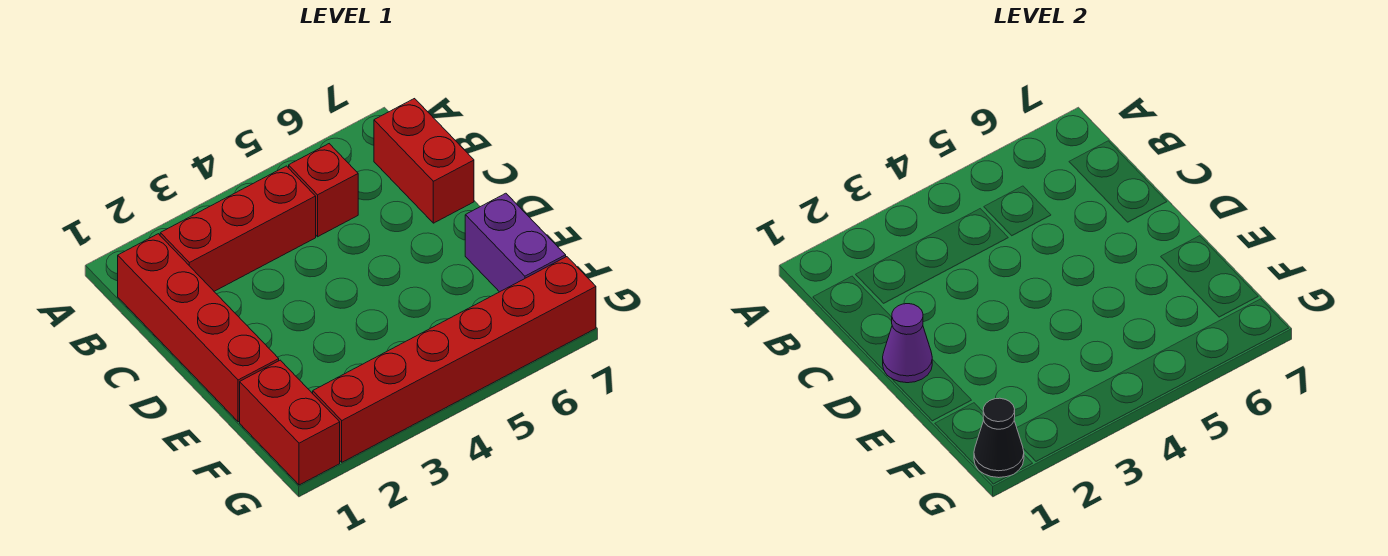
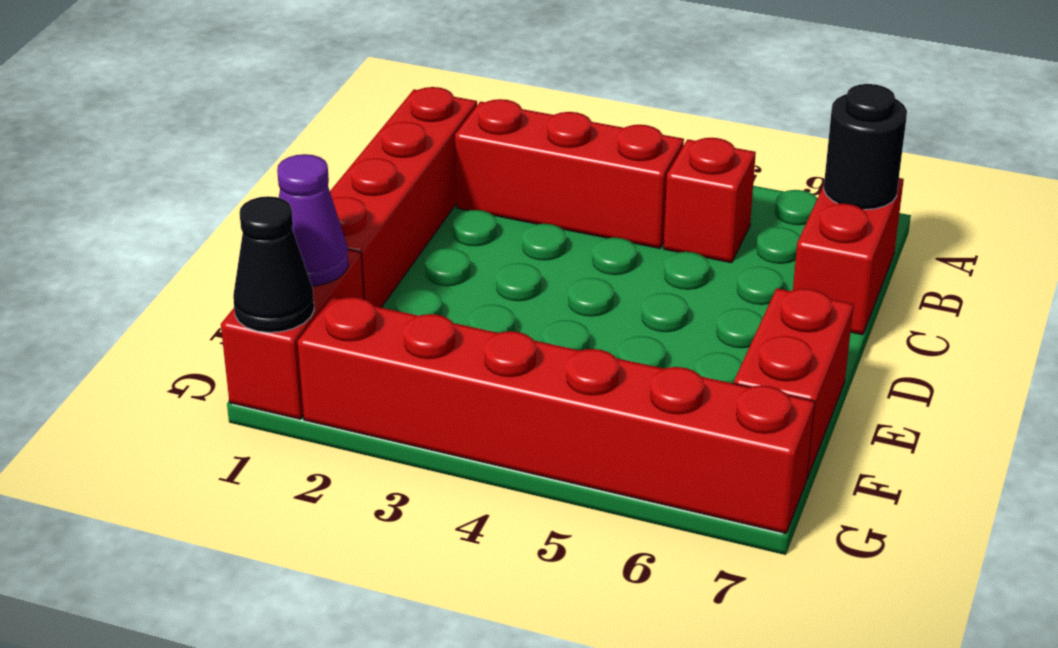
none -> black 1x1 round brick [824,84,907,210]
purple 1x1 cone [883,304,932,383] -> purple 1x1 cone moved to [277,154,348,286]
purple 1x2 brick [465,193,566,292] -> red 1x2 brick [734,288,854,478]

